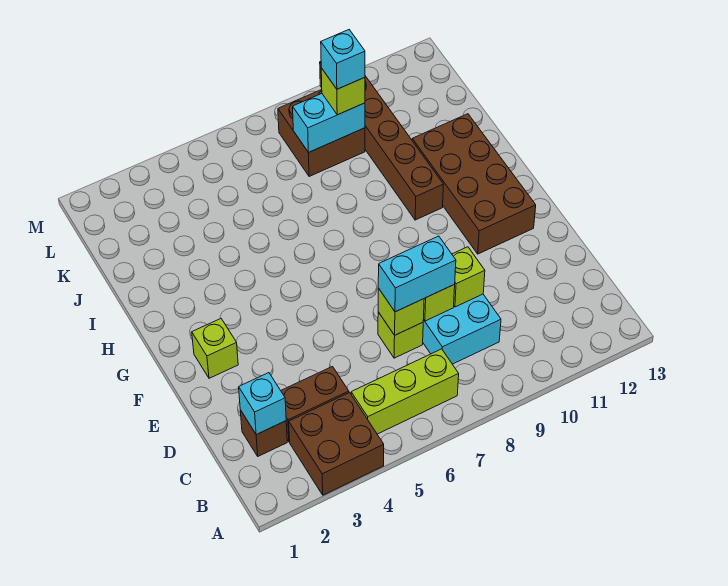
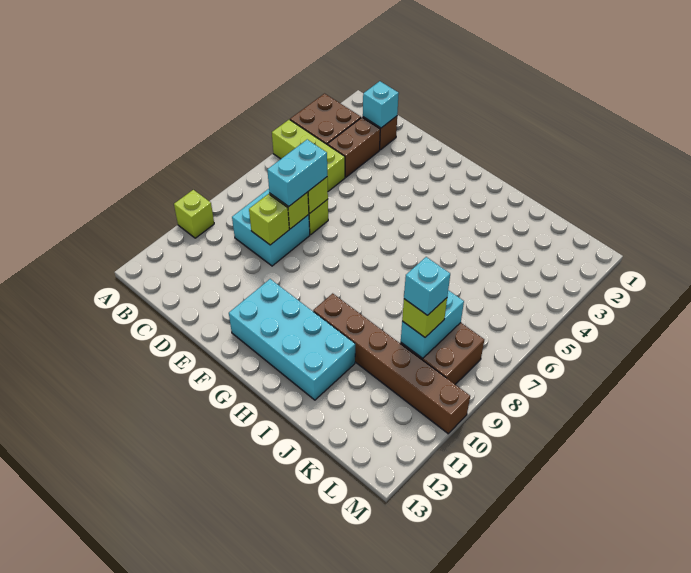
lime 1x3 brick [351,349,459,434] -> lime 1x3 brick turned to [272,120,345,191]
lime 1x1 brick [192,318,238,378] -> lime 1x1 brick moved to [174,190,214,238]
brown 2x4 brick [412,114,536,254] -> cyan 2x4 brick [229,279,355,400]

